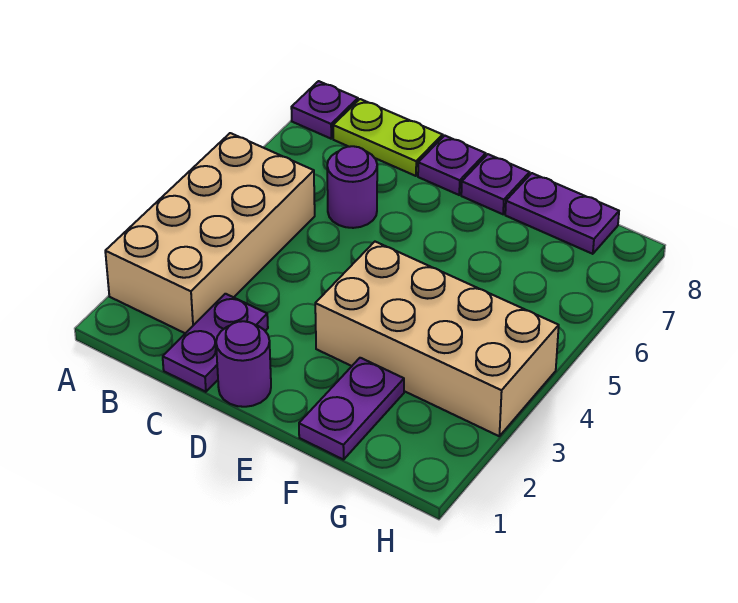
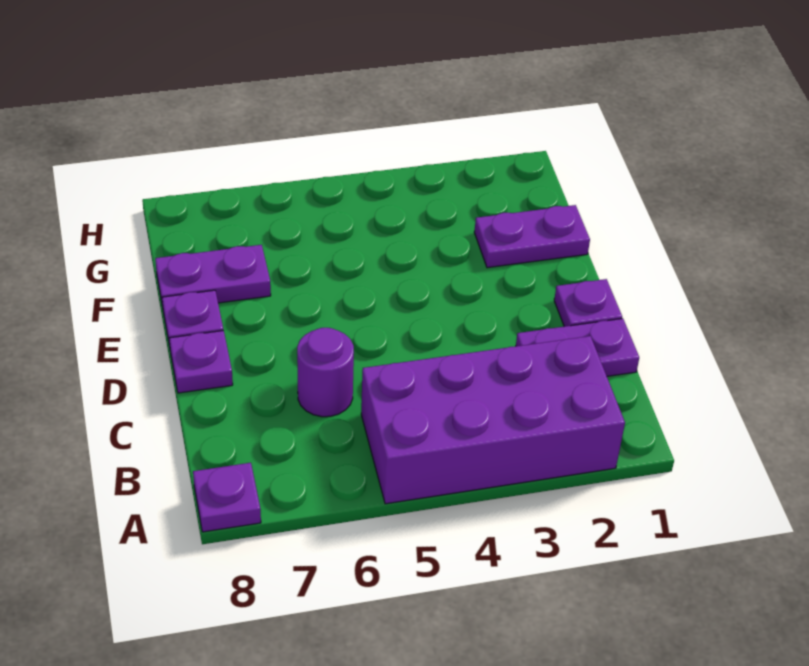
tan 2x4 brick [105,133,315,333] -> purple 2x4 brick [361,336,625,504]
lime 1x2 plate [333,99,443,176] -> none
purple 1x1 round brick [216,321,271,407] -> purple 1x1 plate [554,279,622,327]
tan 2x4 brick [315,242,559,436] -> none
purple 1x2 plate [505,173,619,254] -> purple 1x2 plate turned to [155,245,271,306]

